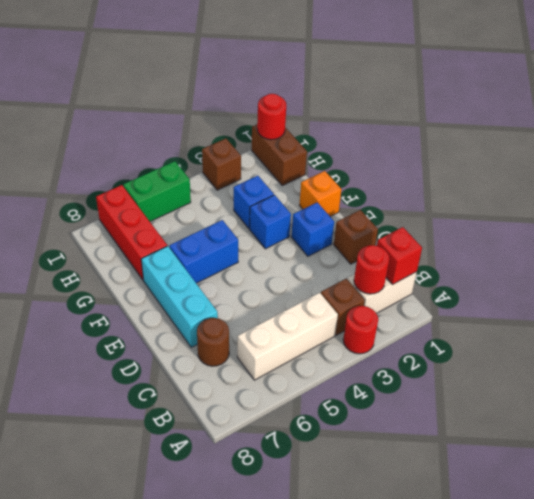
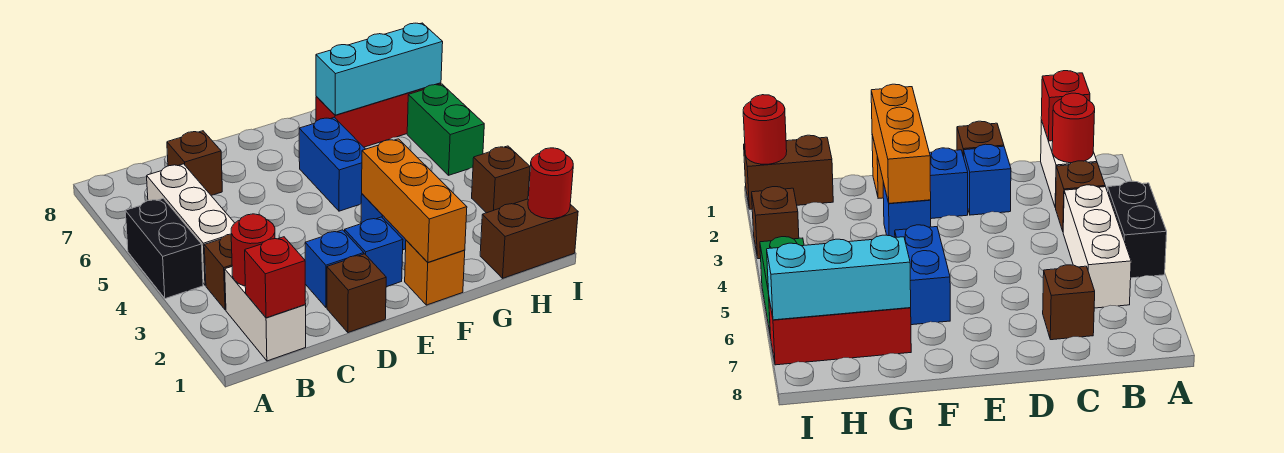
red 1x1 round brick [343,306,378,354] -> none
none -> black 1x2 brick [125,199,203,299]
brown 1x1 round brick [197,318,229,366] -> brown 1x1 brick [167,131,222,195]
cyan 1x3 brick [141,246,218,347] -> cyan 1x3 brick moved to [316,23,443,115]
none -> orange 1x3 brick [362,139,467,262]
blue 1x1 brick [234,176,274,229] -> blue 1x1 brick moved to [305,230,364,307]

